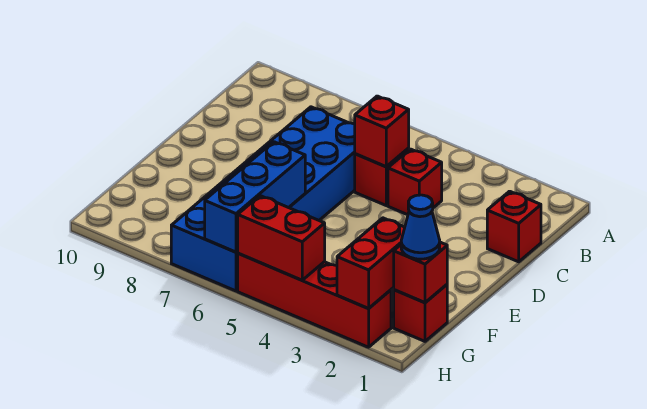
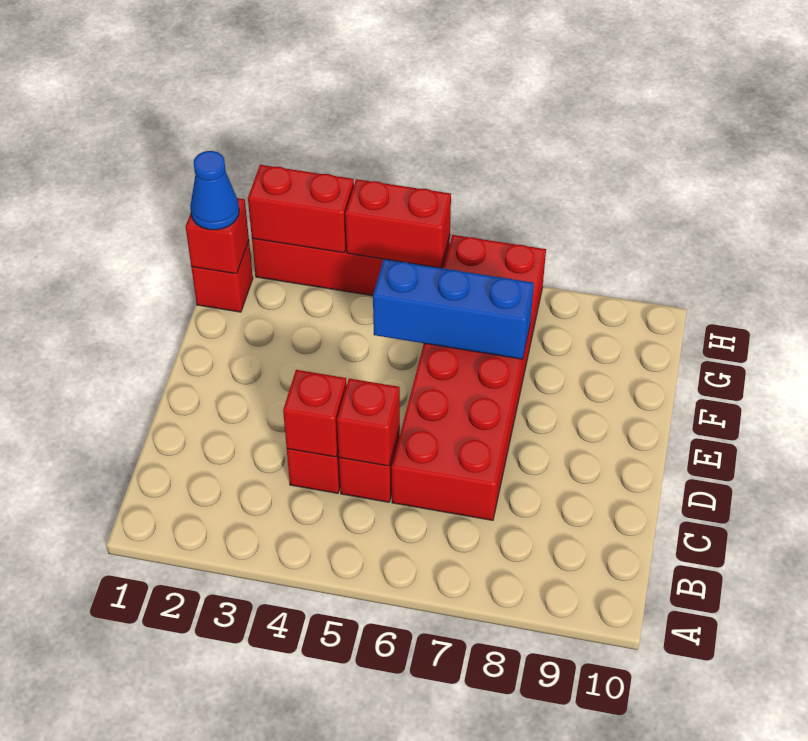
red 1x1 brick [487,191,541,262] -> red 1x1 brick moved to [283,370,347,457]
blue 2x6 brick [171,107,355,291] -> red 2x6 brick [392,235,546,520]
blue 1x3 brick [205,142,305,252] -> blue 1x3 brick turned to [373,259,534,359]
red 1x2 brick [337,218,405,309] -> red 1x2 brick turned to [248,165,354,253]

